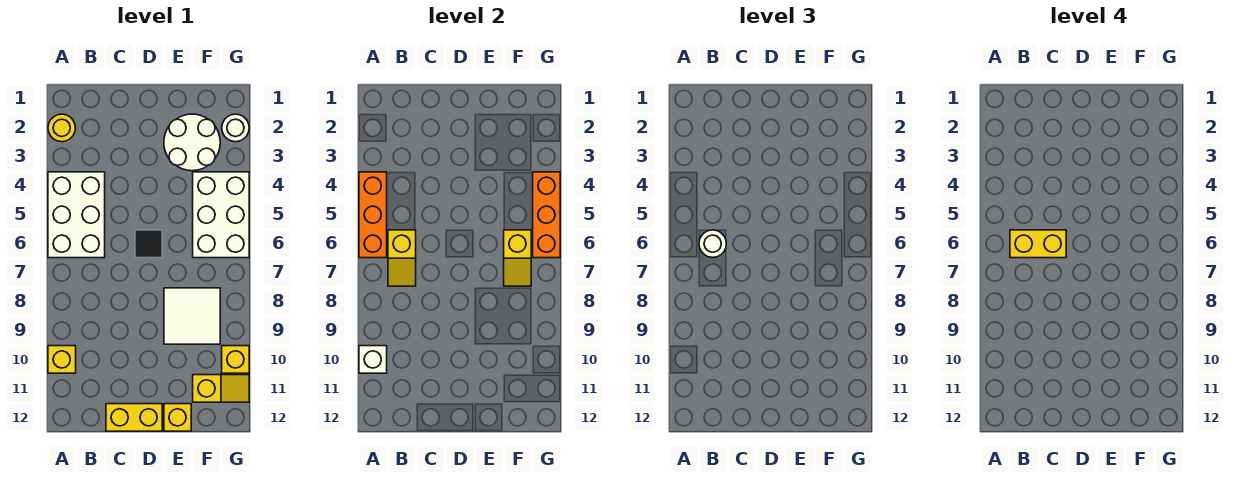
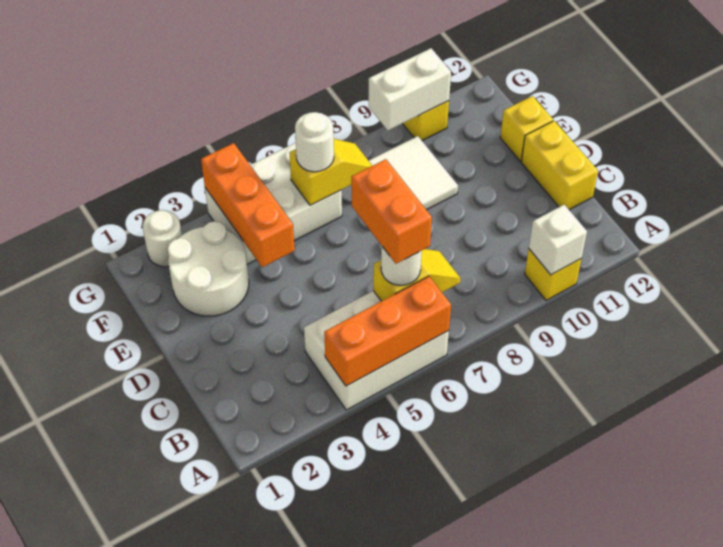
yellow 1x1 round brick [48,114,76,142] -> none
yellow 1x2 brick [1010,230,1066,258] -> orange 1x2 brick [351,159,432,264]
black 1x1 tile [135,230,162,258] -> none
none -> white 1x1 round brick [295,112,334,172]
yellow 1x2 slope [193,375,249,402] -> none
orange 1x3 brick [533,172,560,258] -> orange 1x3 brick turned to [201,143,295,267]
none -> white 1x2 brick [369,48,451,130]

